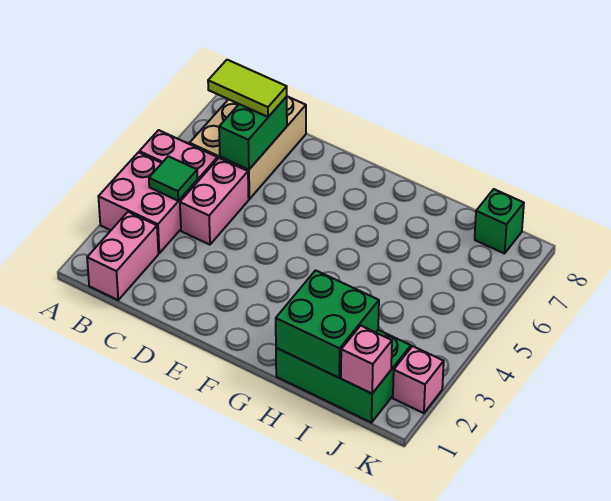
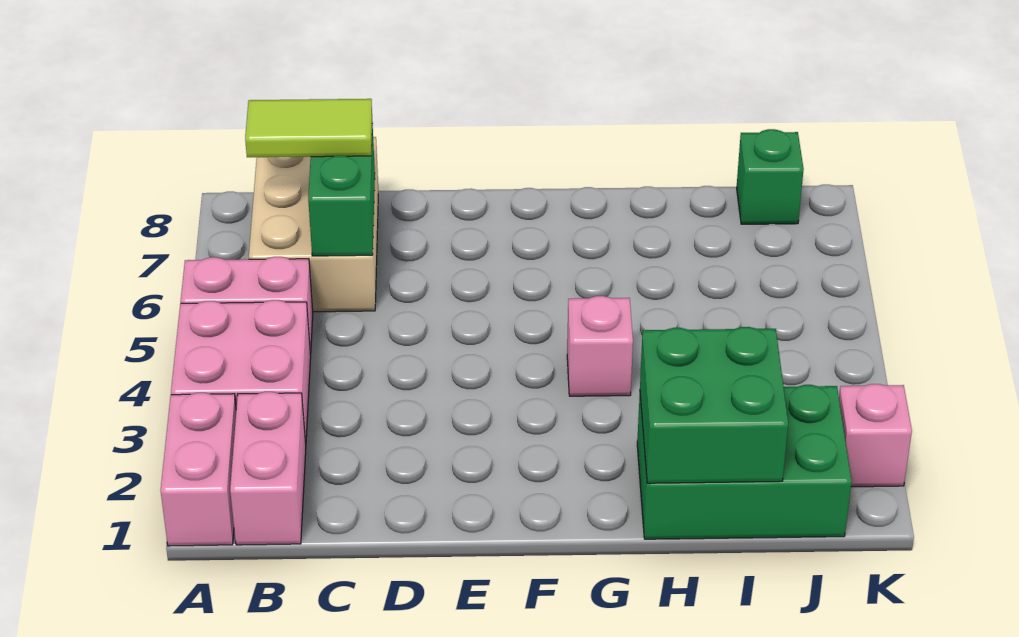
green 1x1 tile [149,156,198,201] -> none
pink 1x2 brick [180,158,249,245] -> pink 1x2 brick moved to [161,393,236,546]
pink 1x1 brick [341,326,392,394] -> pink 1x1 brick moved to [567,296,633,396]

